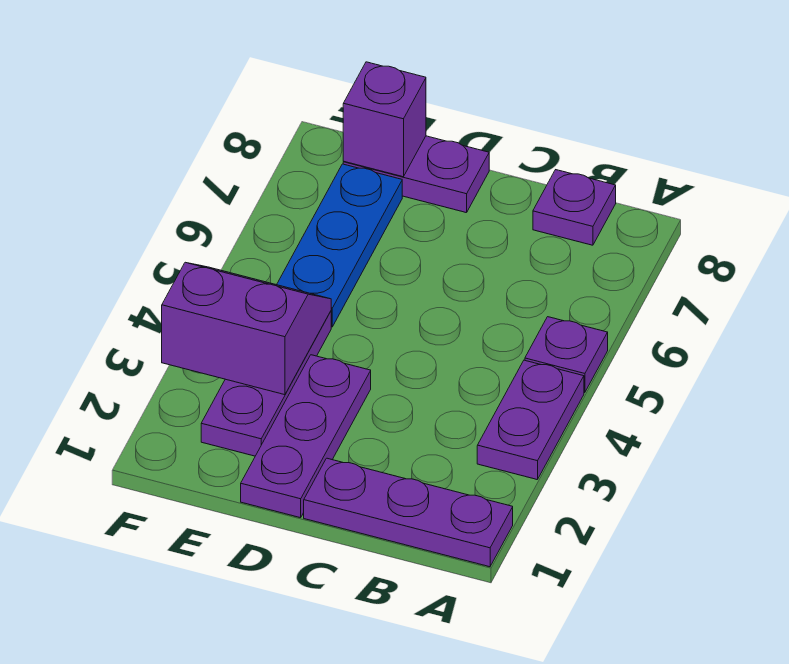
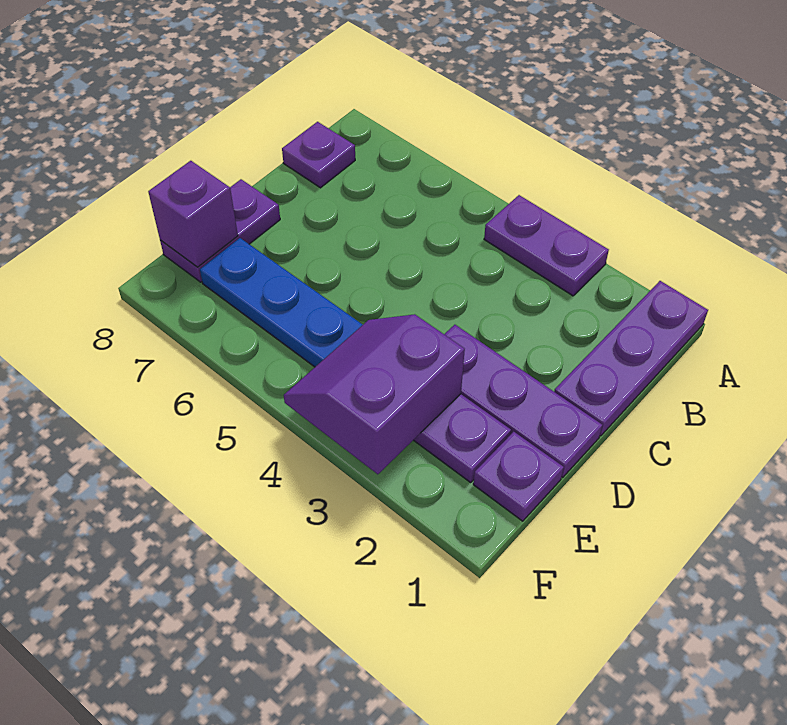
purple 1x1 plate [525,317,608,392] -> purple 1x1 plate moved to [473,432,564,521]

